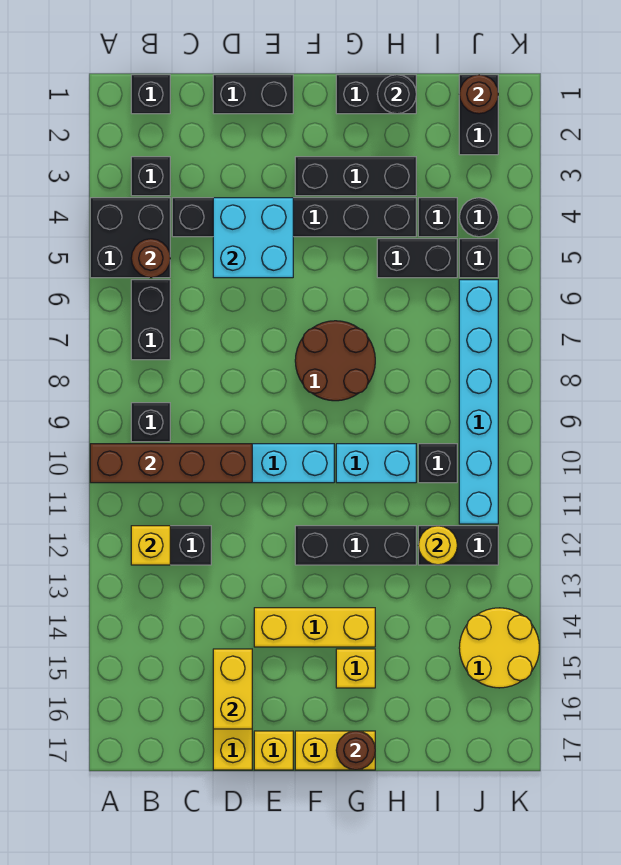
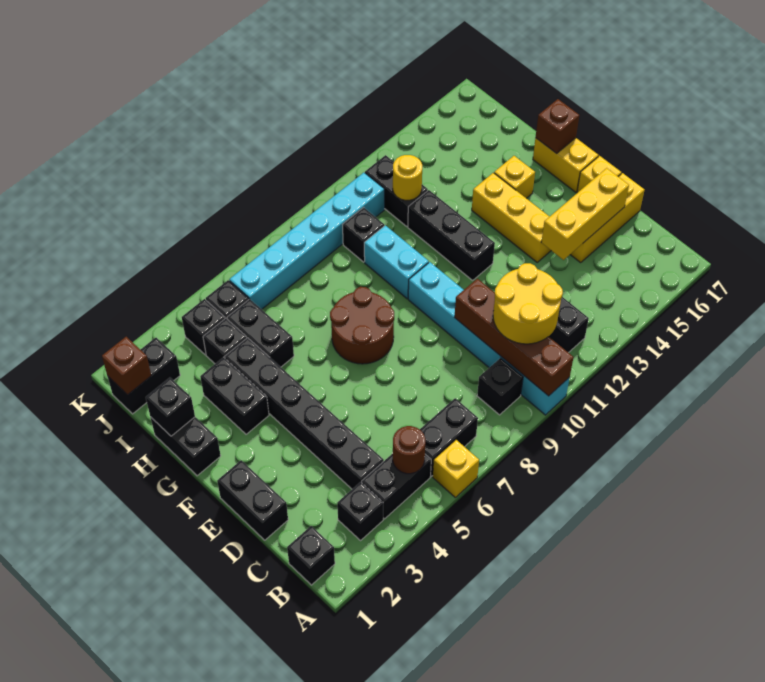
black 2x2 brick [90,198,170,278] -> black 1x2 brick [362,454,431,519]
yellow 1x1 brick [131,526,170,565] -> yellow 1x1 brick moved to [433,440,479,497]
cyan 2x2 brick [213,198,293,278] -> none
yellow 1x2 brick [213,649,252,729] -> yellow 1x3 brick [541,168,629,260]
black 1x3 brick [295,157,416,196] -> black 1x2 brick [200,357,269,434]
brown 1x1 round brick [336,731,375,770] -> brown 1x1 brick [536,99,579,153]
black 1x1 round brick [377,75,416,114] -> black 1x1 brick [146,378,195,436]
brown 1x1 round brick [459,75,498,114] -> brown 1x1 brick [102,337,151,395]
black 1x1 round brick [459,198,498,237] -> black 1x1 brick [182,299,225,355]
yellow 2x2 round brick [459,608,539,688] -> yellow 2x2 round brick moved to [493,263,563,344]

